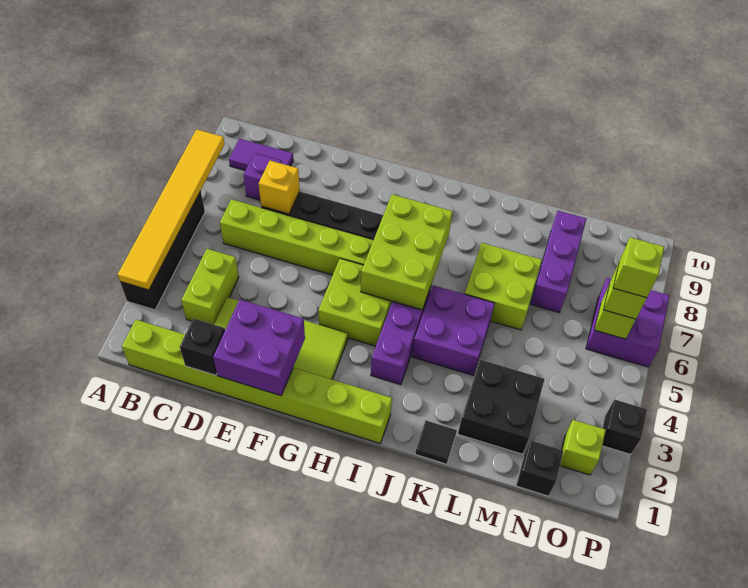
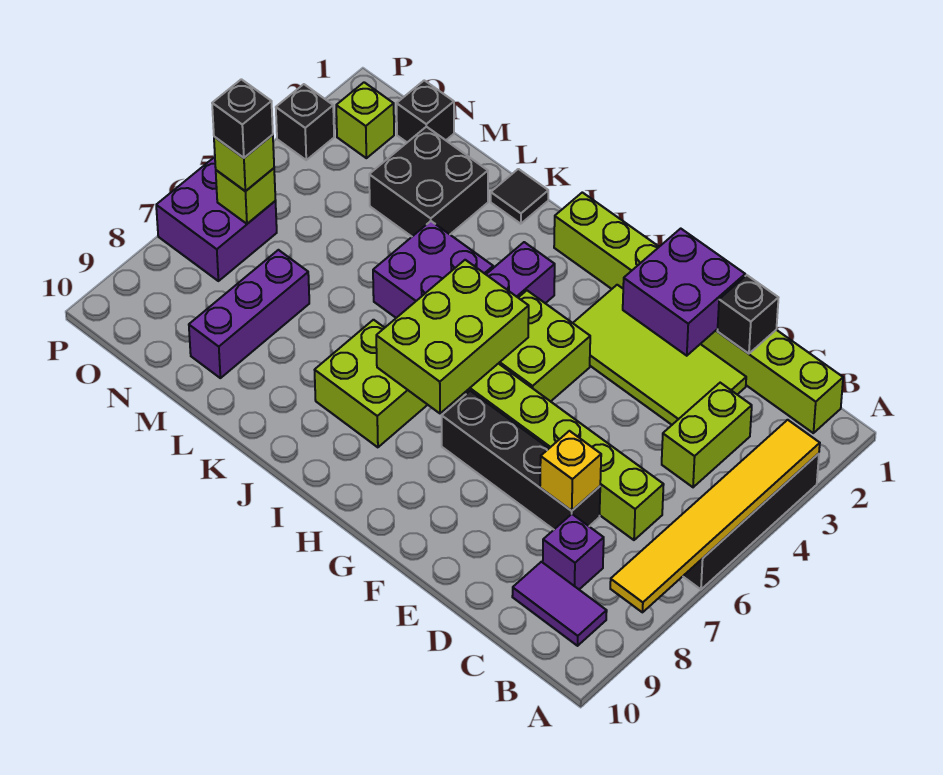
lime 2x2 brick [465,243,542,330] -> lime 2x2 brick moved to [315,320,427,447]
lime 1x1 brick [613,237,664,298] -> black 1x1 brick [212,79,273,158]

